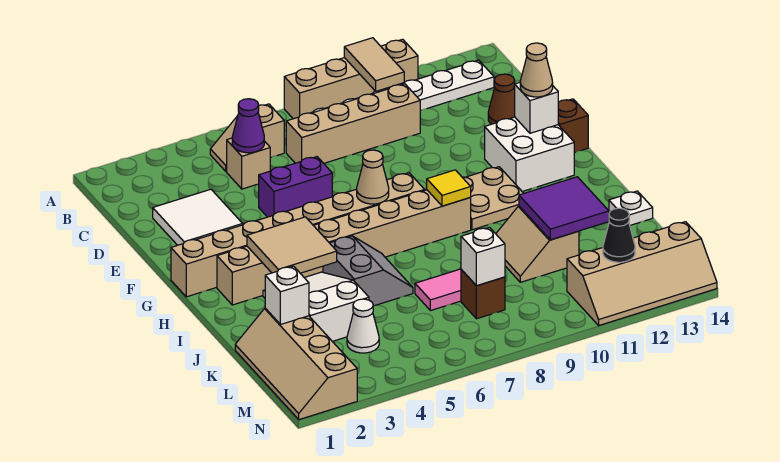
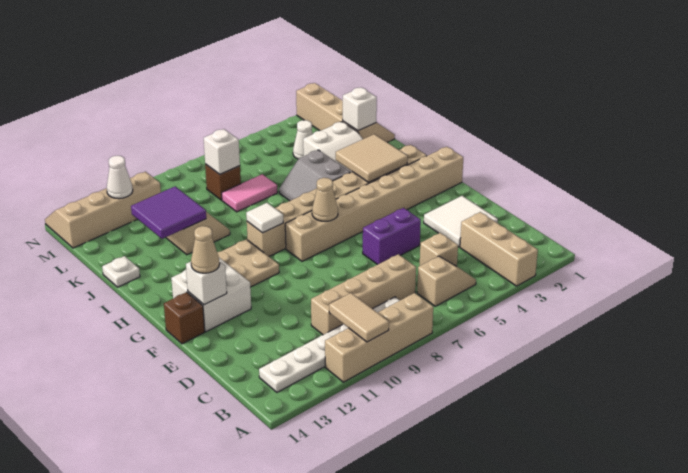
none -> tan 1x3 brick [460,212,538,286]
purple 1x1 cone [232,99,264,153] -> none
brown 1x1 cone [488,74,515,124] -> none
yellow 1x1 tile [427,170,471,206] -> white 1x1 tile [246,203,283,233]
black 1x1 cone [603,208,635,262] -> white 1x1 cone [107,156,133,199]

